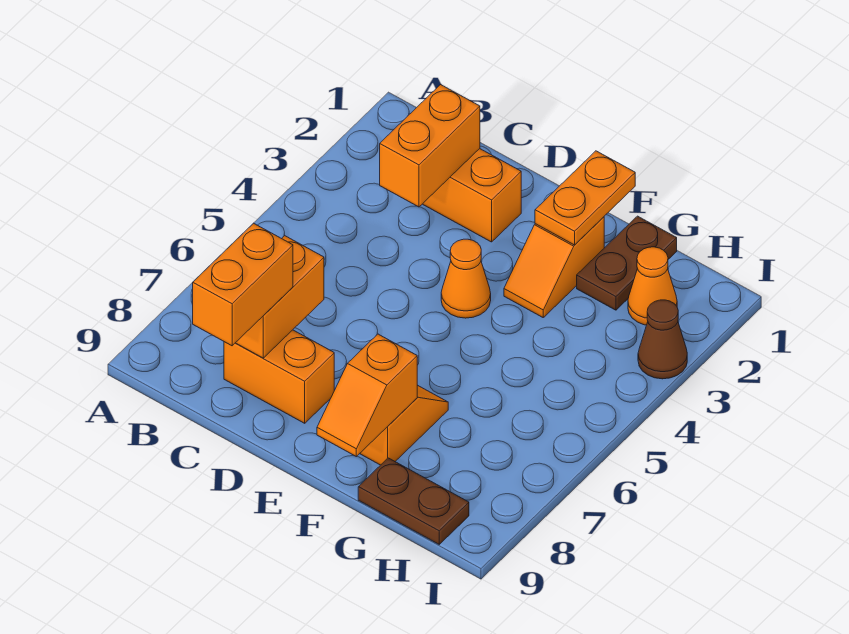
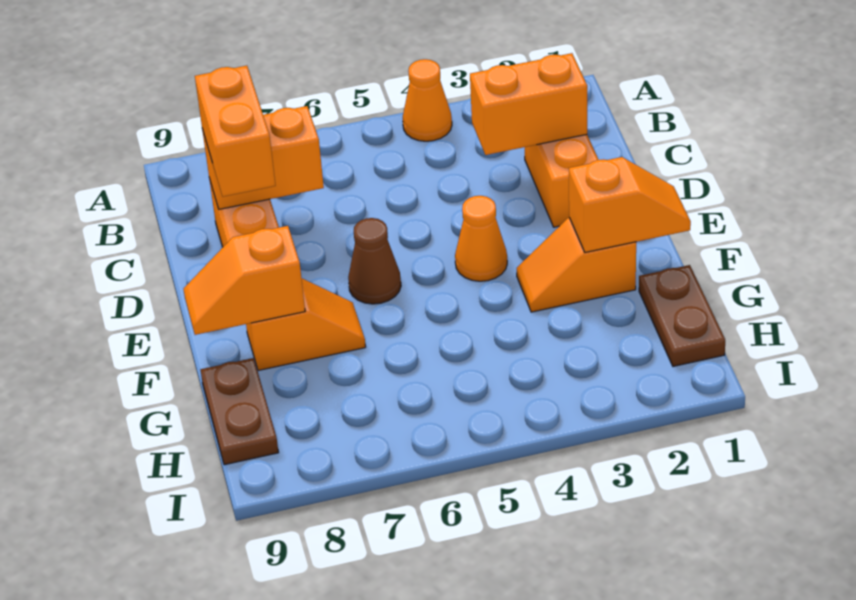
orange 1x2 brick [193,223,293,346] -> orange 1x2 brick turned to [195,66,276,197]
orange 1x2 plate [535,151,635,245] -> orange 1x2 slope [569,157,691,252]
brown 1x2 plate [577,216,677,310] -> brown 1x2 plate turned to [639,265,725,366]
orange 1x1 cone [628,247,677,325] -> orange 1x1 cone moved to [403,59,452,141]
brown 1x1 cone [638,300,687,379] -> brown 1x1 cone moved to [348,218,401,304]

